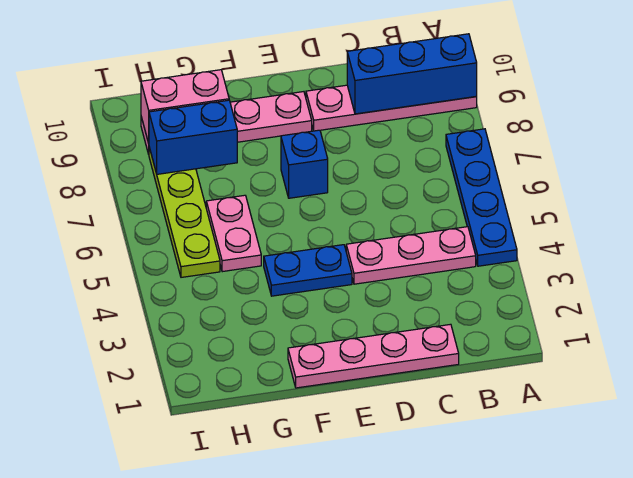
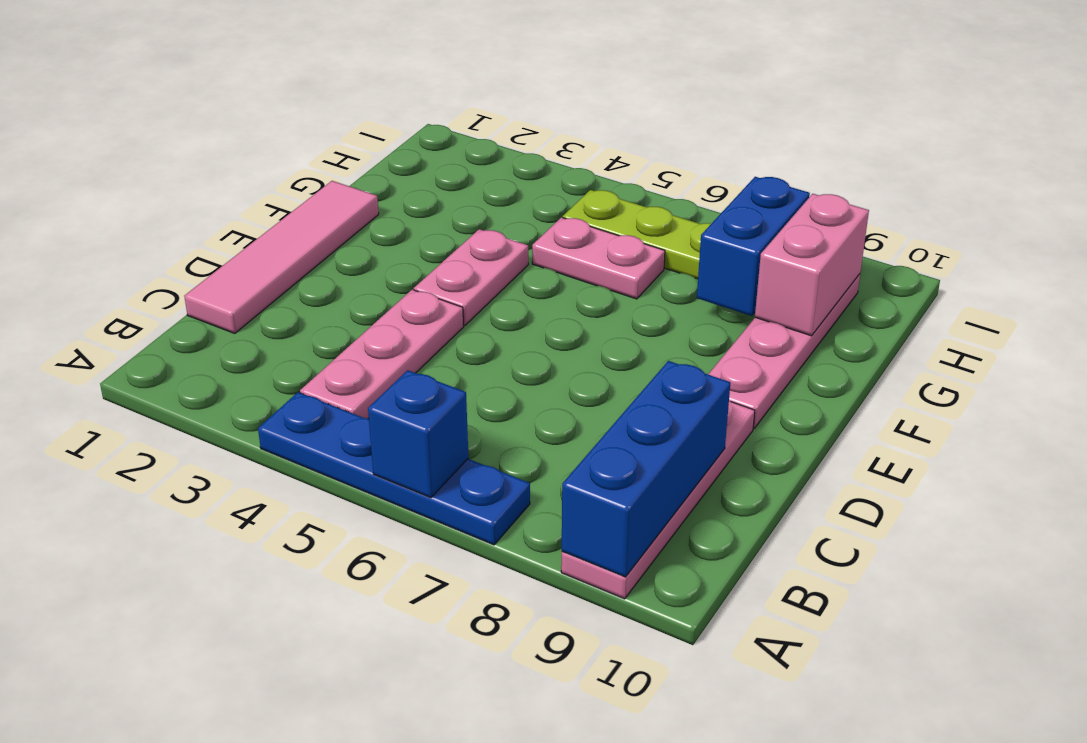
pink 1x4 plate [288,324,459,388] -> pink 1x4 tile [184,181,379,334]
blue 1x2 plate [264,245,352,296] -> pink 1x2 plate [414,229,528,325]
blue 1x1 brick [281,130,328,198] -> blue 1x1 brick moved to [368,370,468,498]

